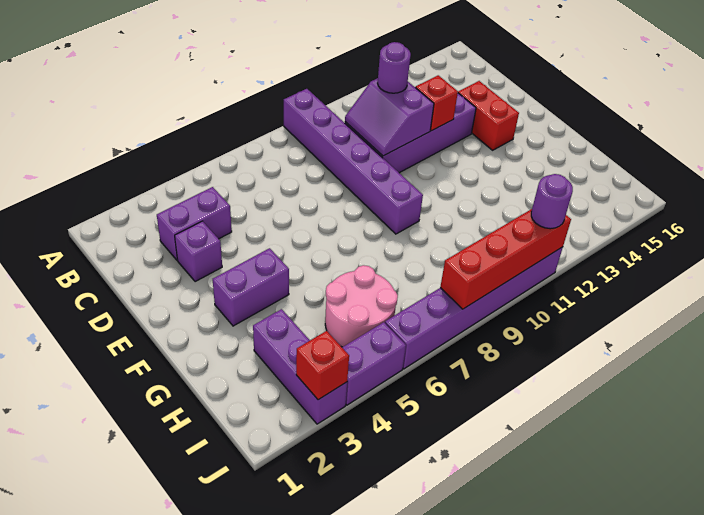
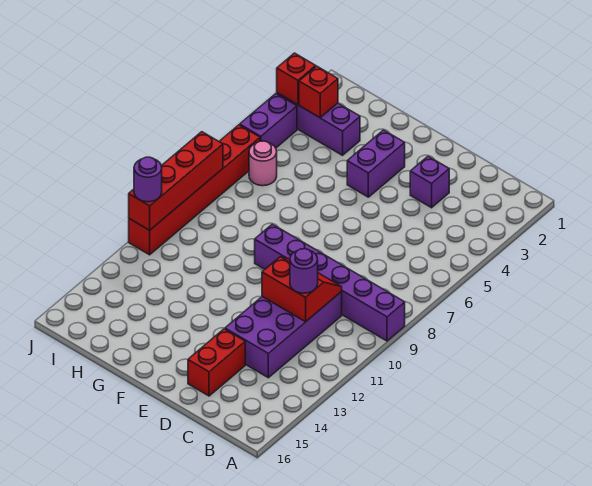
purple 1x2 brick [157,187,232,260] -> none
purple 2x2 slope [345,78,434,156] -> red 2x2 slope [262,257,342,322]
red 1x1 brick [416,75,458,131] -> red 1x1 brick moved to [299,66,338,118]
red 1x2 brick [458,81,519,150] -> red 1x2 brick turned to [188,329,245,396]
pink 2x2 round brick [325,265,398,347] -> pink 1x1 round brick [249,141,277,186]
purple 1x6 brick [385,247,563,369] -> red 1x6 brick [129,125,260,255]

